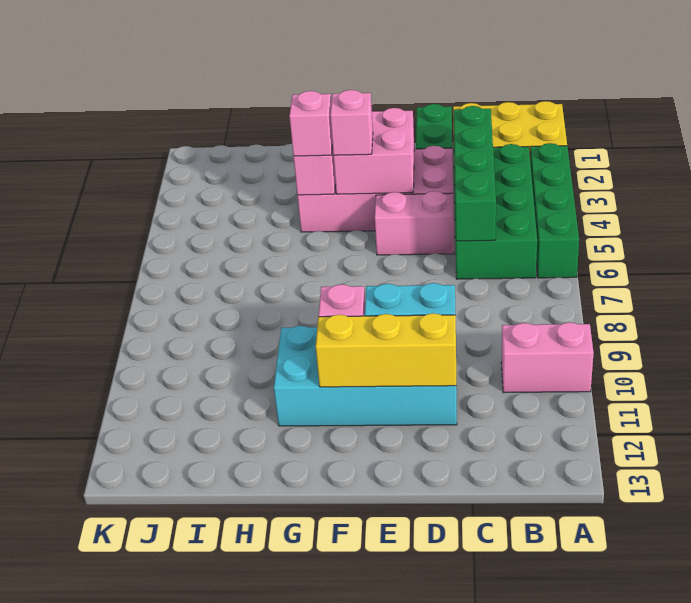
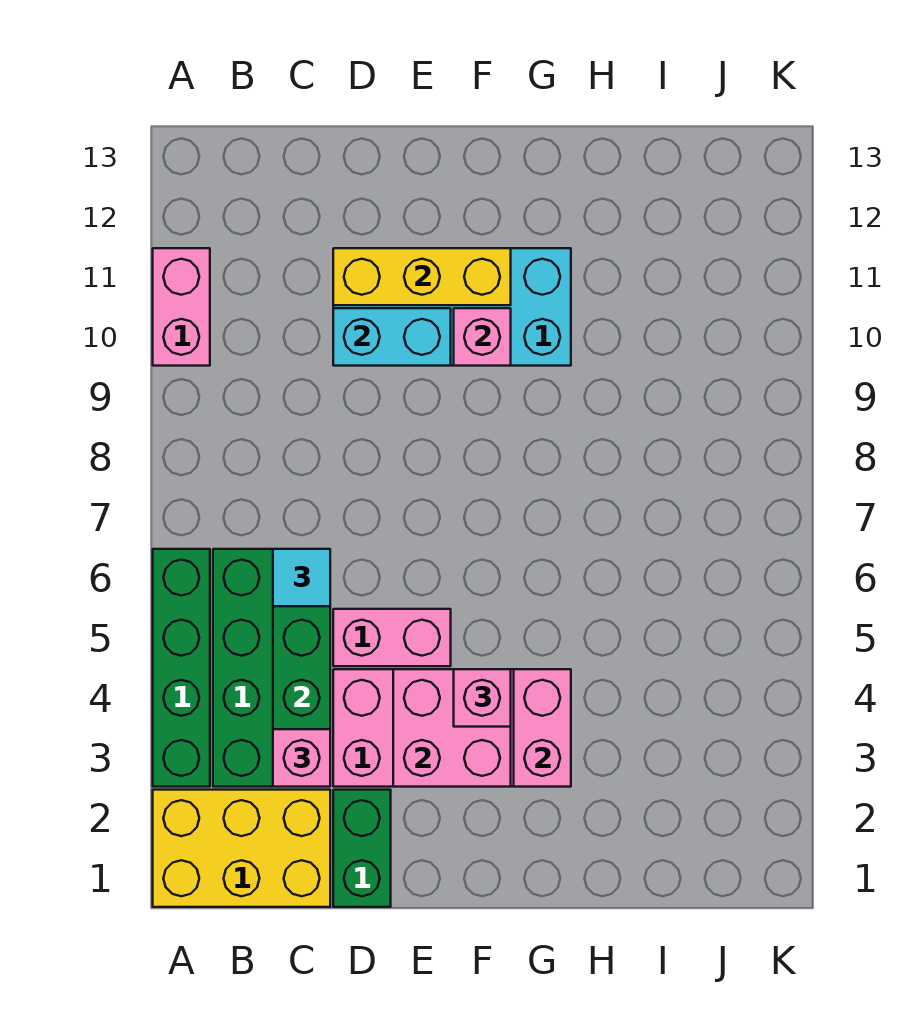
pink 1x2 brick [501,322,594,393] -> pink 1x2 brick turned to [153,248,210,366]
none -> cyan 1x1 tile [273,549,330,606]
pink 1x1 brick [289,91,333,156] -> pink 1x1 brick moved to [273,729,330,787]

